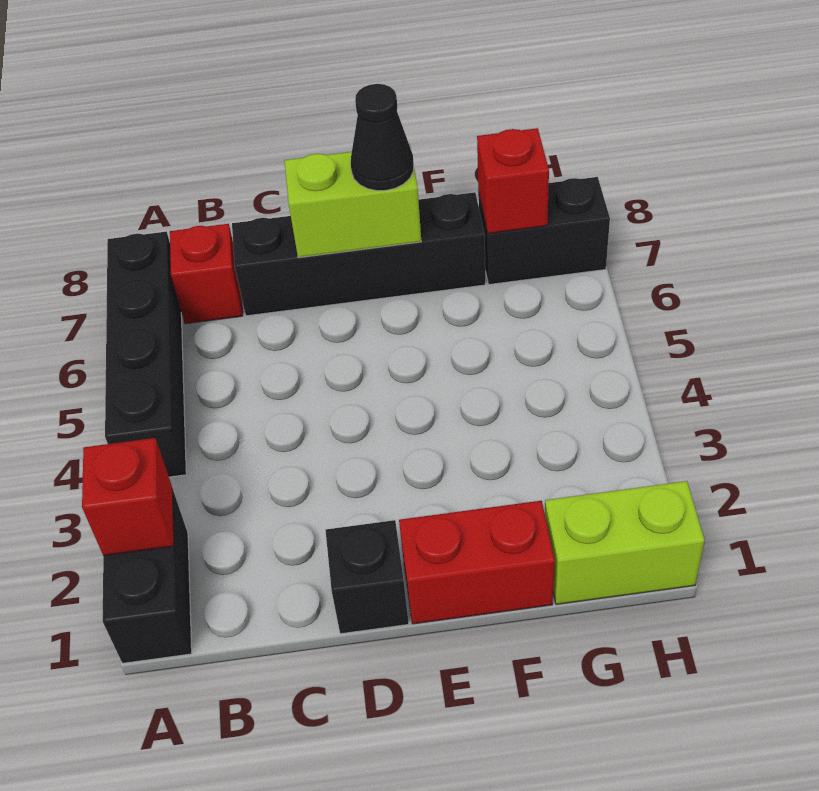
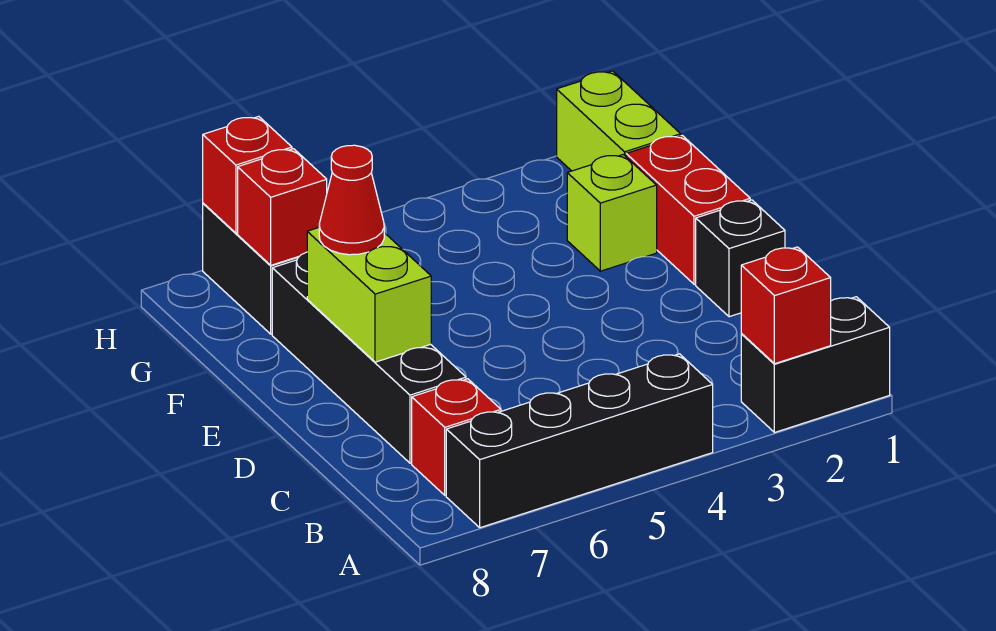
black 1x1 cone [351,84,414,191] -> red 1x1 cone [319,145,384,255]
none -> lime 1x1 brick [567,155,657,271]
none -> red 1x1 brick [203,116,292,233]

